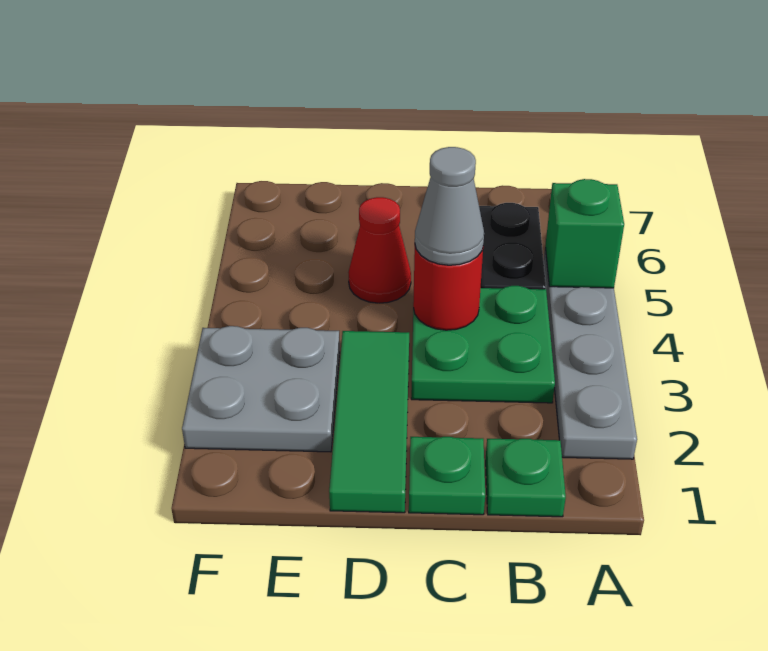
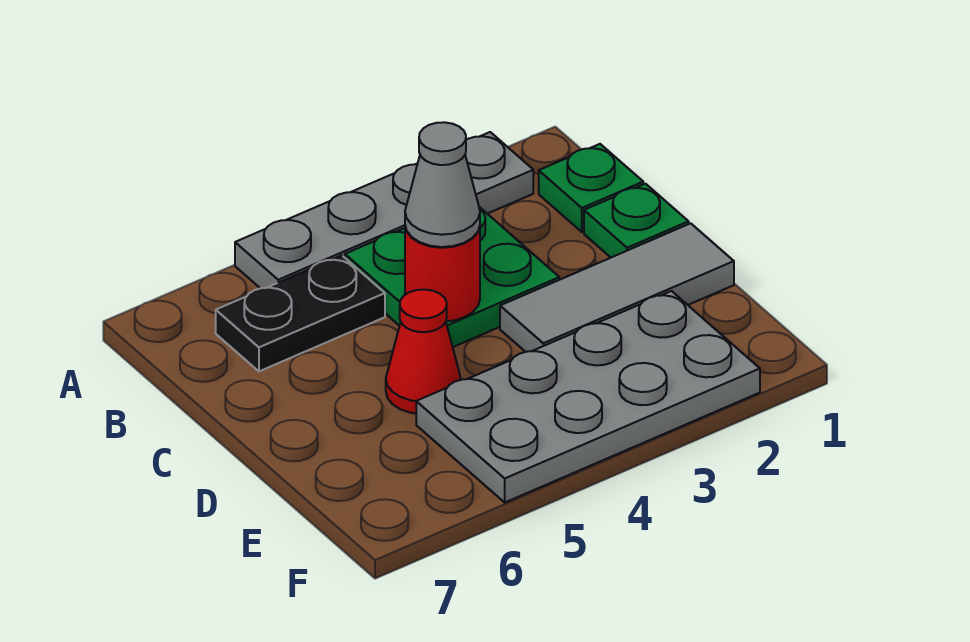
green 1x1 brick [545,179,624,288] -> none
green 1x3 tile [329,331,409,513] -> grey 1x3 tile [500,223,734,352]
grey 2x2 plate [182,326,340,452] -> grey 2x4 plate [416,291,760,502]

